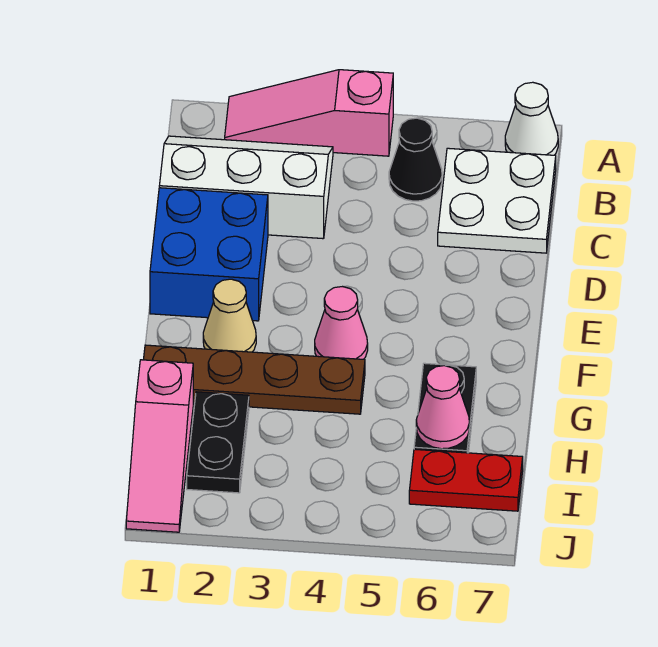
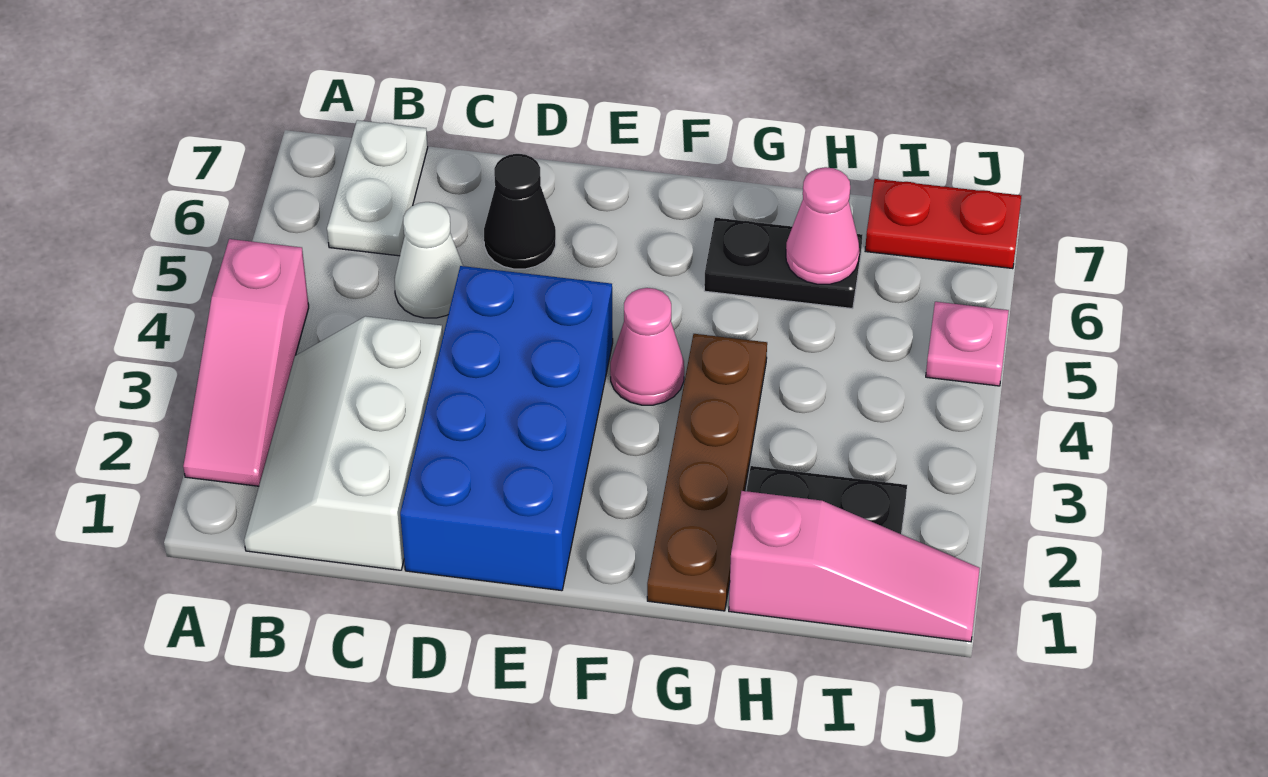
white 1x1 cone [505,82,558,155] -> white 1x1 cone moved to [395,202,463,318]
black 1x1 cone [389,118,442,201] -> black 1x1 cone moved to [484,154,556,269]
white 2x2 plate [438,148,556,253] -> white 1x2 plate [327,120,428,256]
blue 2x2 brick [150,188,268,321] -> blue 2x4 brick [400,266,613,591]
tan 1x1 cone [203,279,256,352] -> none
red 1x2 plate [409,449,523,511] -> red 1x2 plate turned to [865,179,1021,269]
none -> pink 1x1 plate [926,302,1009,386]

